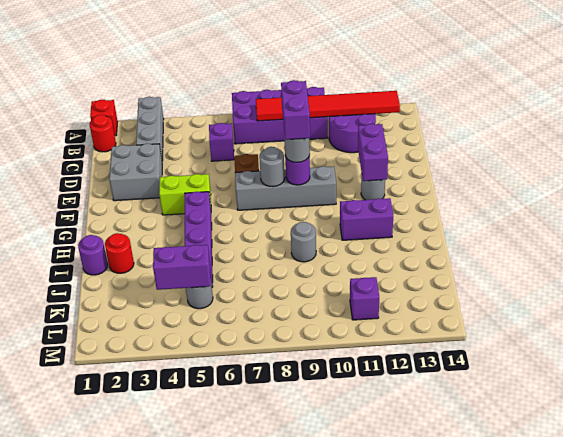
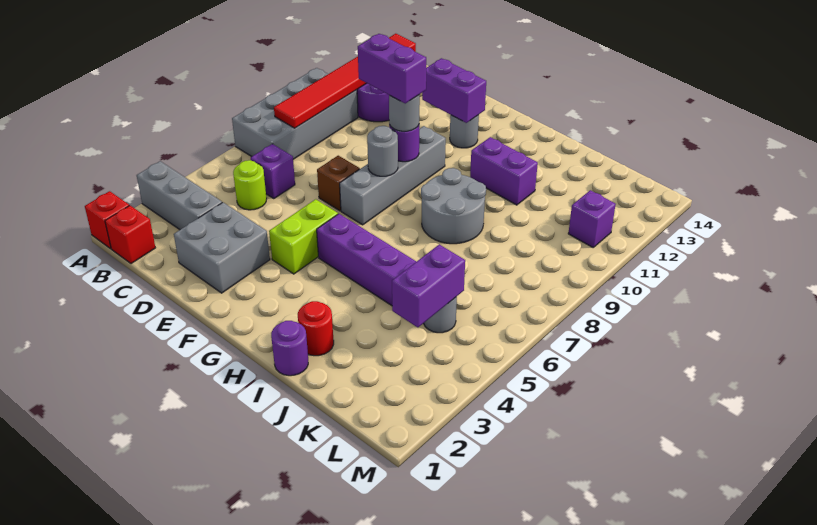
purple 2x4 brick [232,87,328,144] -> grey 2x4 brick [232,68,358,159]
red 1x1 round brick [90,115,116,152] -> red 1x1 brick [105,206,155,264]
none -> lime 1x1 round brick [233,160,267,210]
purple 1x2 brick [340,198,393,240] -> purple 1x2 brick turned to [470,137,538,205]
grey 1x1 round brick [291,222,316,262] -> grey 2x2 round brick [421,168,486,244]

